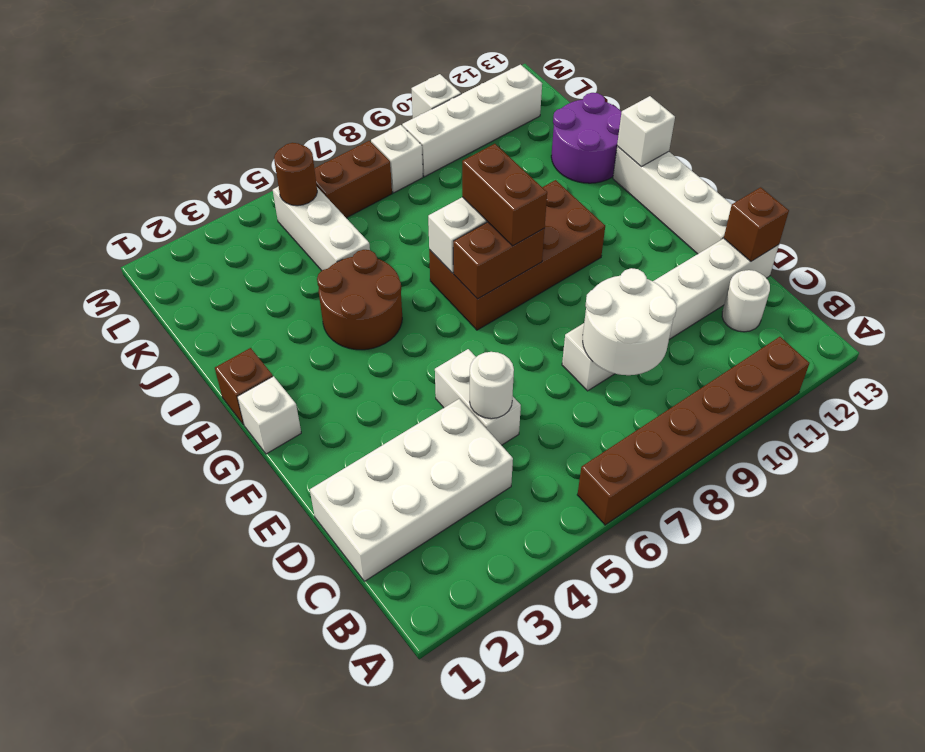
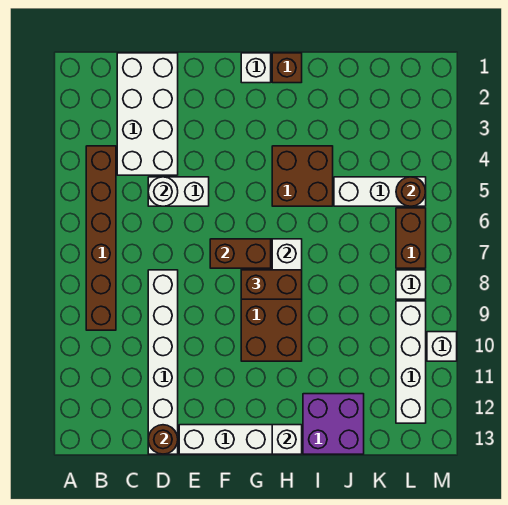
brown 1x6 brick [577,337,809,525] -> brown 1x6 brick moved to [86,146,116,330]
white 2x2 round brick [583,268,677,375] -> none
white 1x1 round brick [722,270,770,332] -> none
brown 1x1 brick [724,187,789,261] -> brown 1x1 round brick [148,425,178,454]
brown 1x2 brick [453,222,545,299] -> brown 1x2 brick turned to [210,239,271,268]
brown 2x2 round brick [317,250,402,350] -> brown 2x2 brick [272,146,333,206]
purple 2x2 round brick [551,93,621,183] -> purple 2x2 brick [303,394,364,454]

